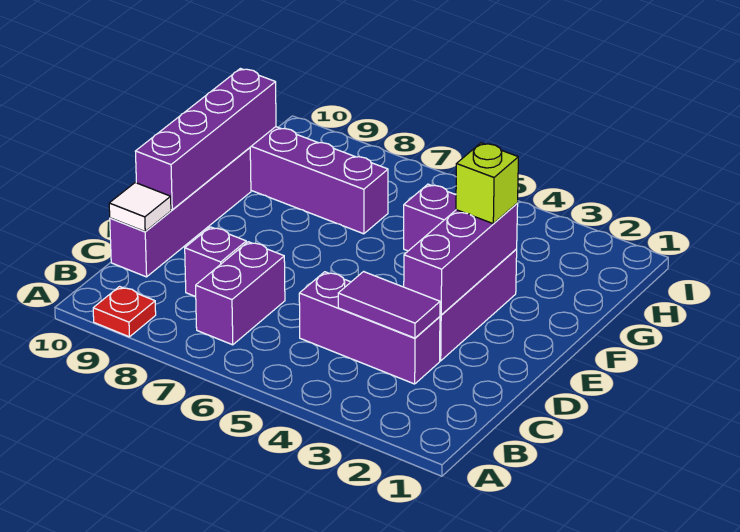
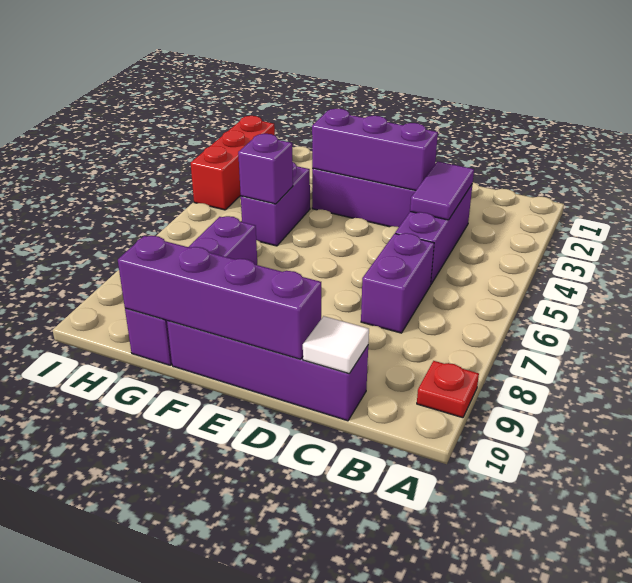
purple 1x2 brick [196,242,285,345] -> purple 1x2 brick turned to [361,233,434,333]
purple 1x1 brick [185,227,246,297] -> purple 1x1 brick moved to [238,134,293,204]
lime 1x1 brick [456,143,518,223] -> none
none -> red 1x3 brick [191,116,275,210]

